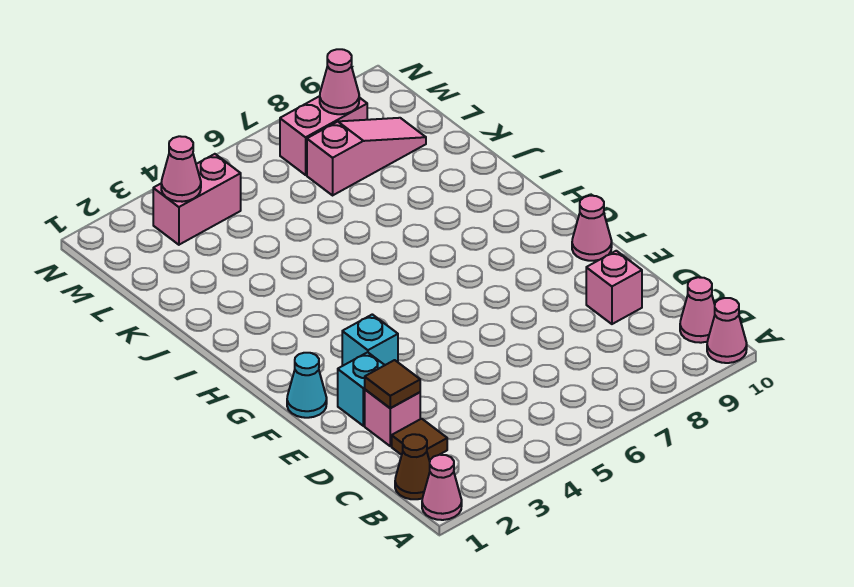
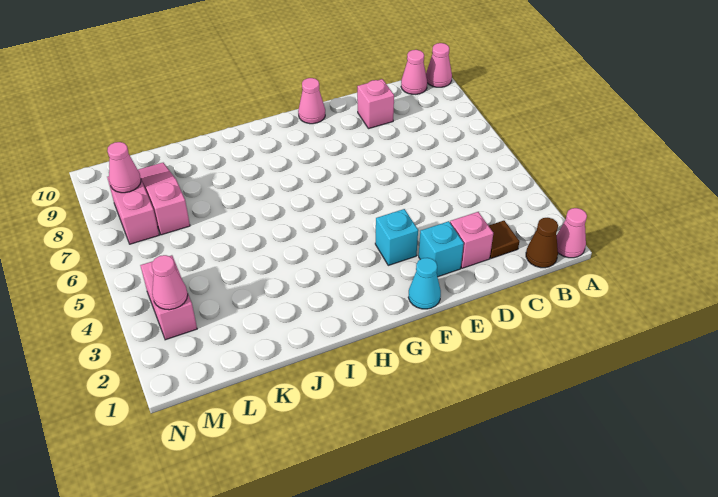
brown 1x1 tile [365,360,420,408] -> none

